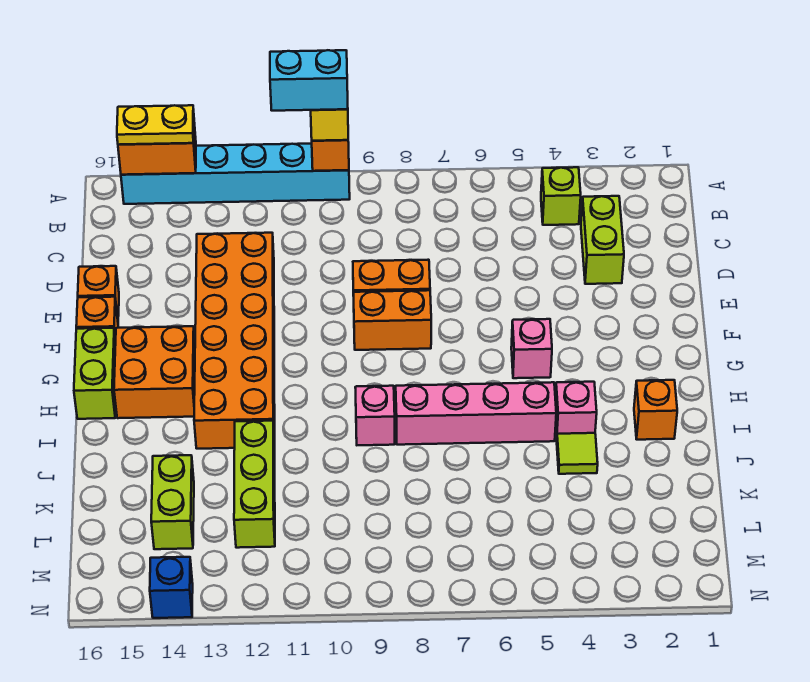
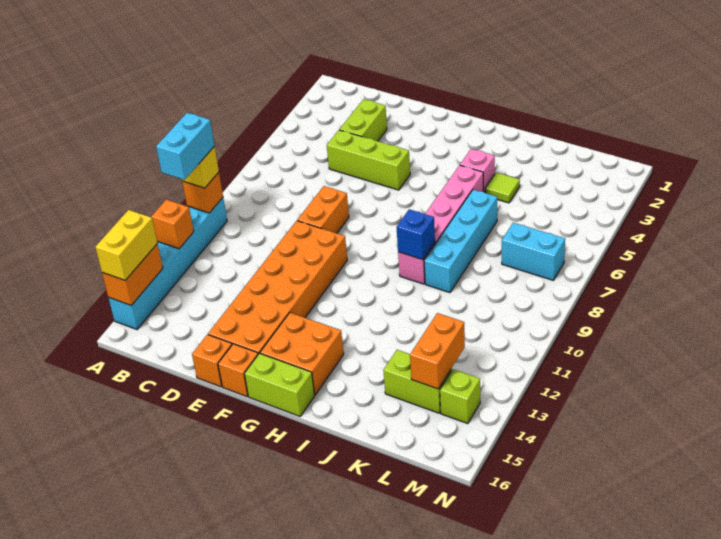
yellow 1x2 plate [117,105,194,145] -> yellow 1x2 brick [95,210,157,280]
lime 1x1 brick [541,167,581,225] -> lime 1x1 brick moved to [440,369,480,424]
lime 1x2 brick [581,196,624,284] -> lime 1x2 brick turned to [339,99,387,141]
orange 2x6 brick [194,233,275,449] -> orange 2x6 brick turned to [208,221,347,354]
orange 1x2 brick [353,290,431,350] -> orange 1x2 brick moved to [410,313,465,389]
pink 1x1 brick [511,319,552,378] -> none
orange 1x1 brick [634,380,677,440] -> orange 1x1 brick moved to [151,200,194,249]
none -> cyan 1x4 brick [424,190,497,293]
lime 1x3 brick [234,421,275,548] -> lime 1x3 brick moved to [327,130,410,190]
none -> cyan 1x2 brick [502,223,565,280]
blue 1x1 brick [150,557,193,618] -> blue 1x1 brick moved to [397,209,435,260]

